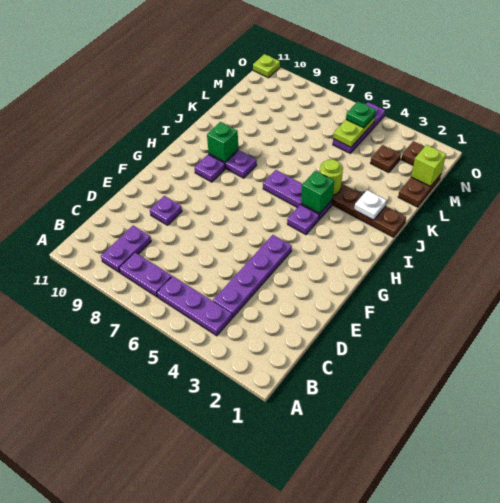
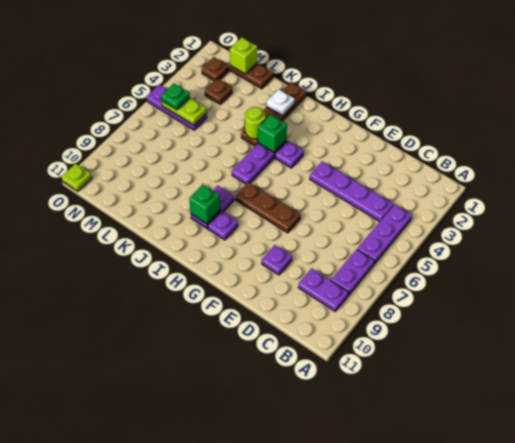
none -> brown 1x3 plate [236,182,301,233]

